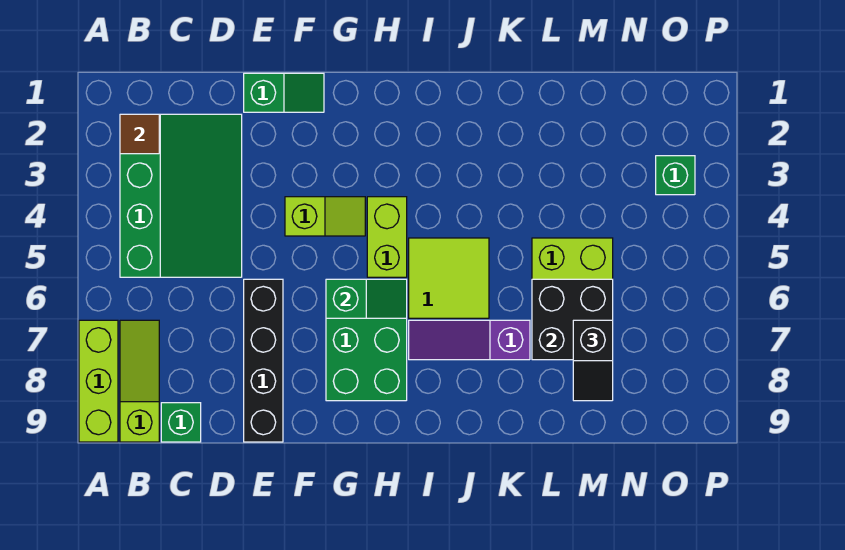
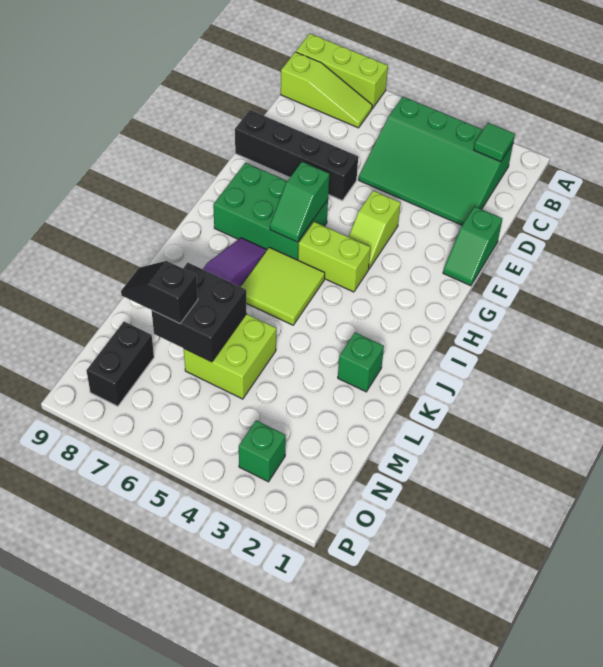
brown 1x1 tile [120,114,159,154] -> green 1x1 tile [474,123,515,162]
green 1x1 brick [161,403,201,442] -> green 1x1 brick moved to [338,332,384,392]
none -> black 1x2 brick [86,322,154,406]

